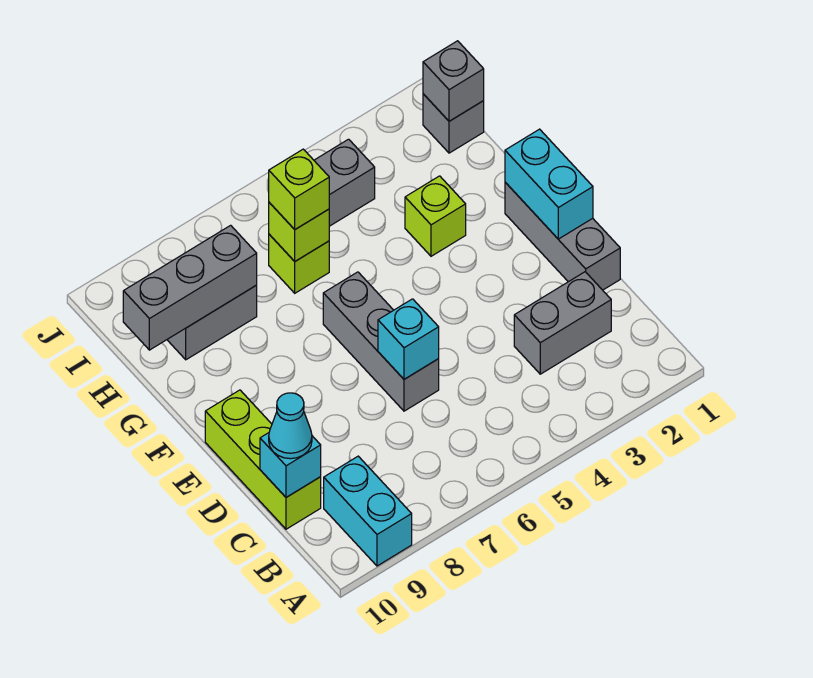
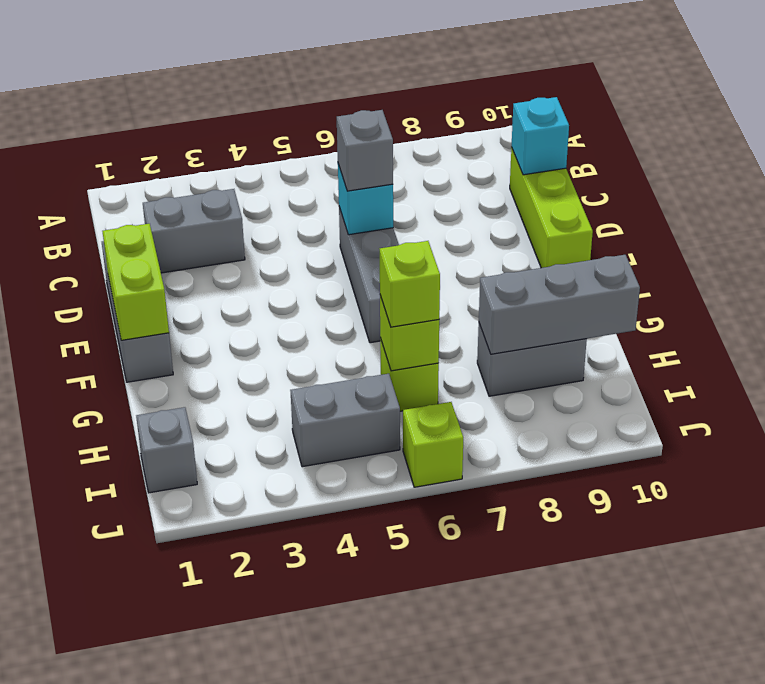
cyan 1x2 brick [324,456,412,566] -> none
cyan 1x1 cone [269,393,312,459] -> none
cyan 1x2 brick [505,129,593,239] -> lime 1x2 brick [102,224,169,340]
lime 1x1 brick [405,176,466,256] -> lime 1x1 brick moved to [403,402,463,487]
grey 1x1 brick [423,41,484,121] -> grey 1x1 brick moved to [337,110,393,191]

